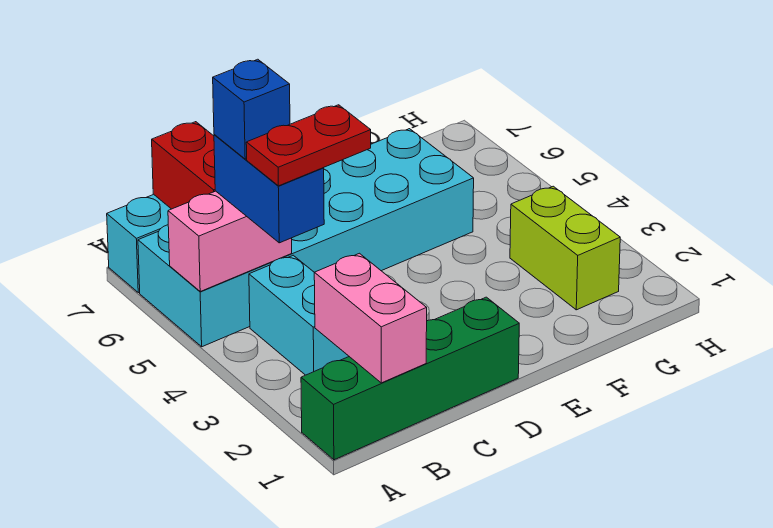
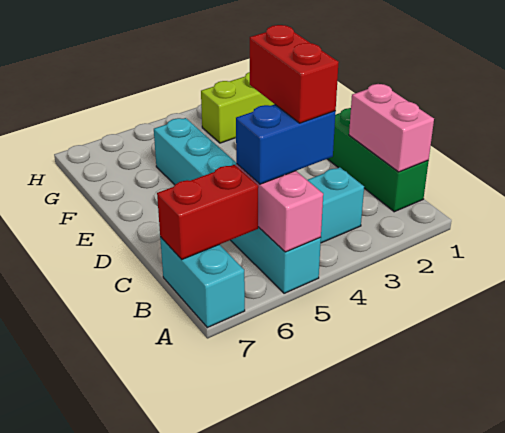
green 1x4 brick [301,297,519,460] -> green 1x3 brick [328,108,429,212]
cyan 2x6 brick [138,129,474,347] -> cyan 1x6 brick [154,118,321,293]
pink 1x2 brick [314,253,427,383] -> pink 1x2 brick turned to [349,84,434,172]
red 1x2 plate [246,105,371,186] -> red 1x2 brick [250,25,339,123]
blue 1x1 brick [213,59,290,159] -> none

